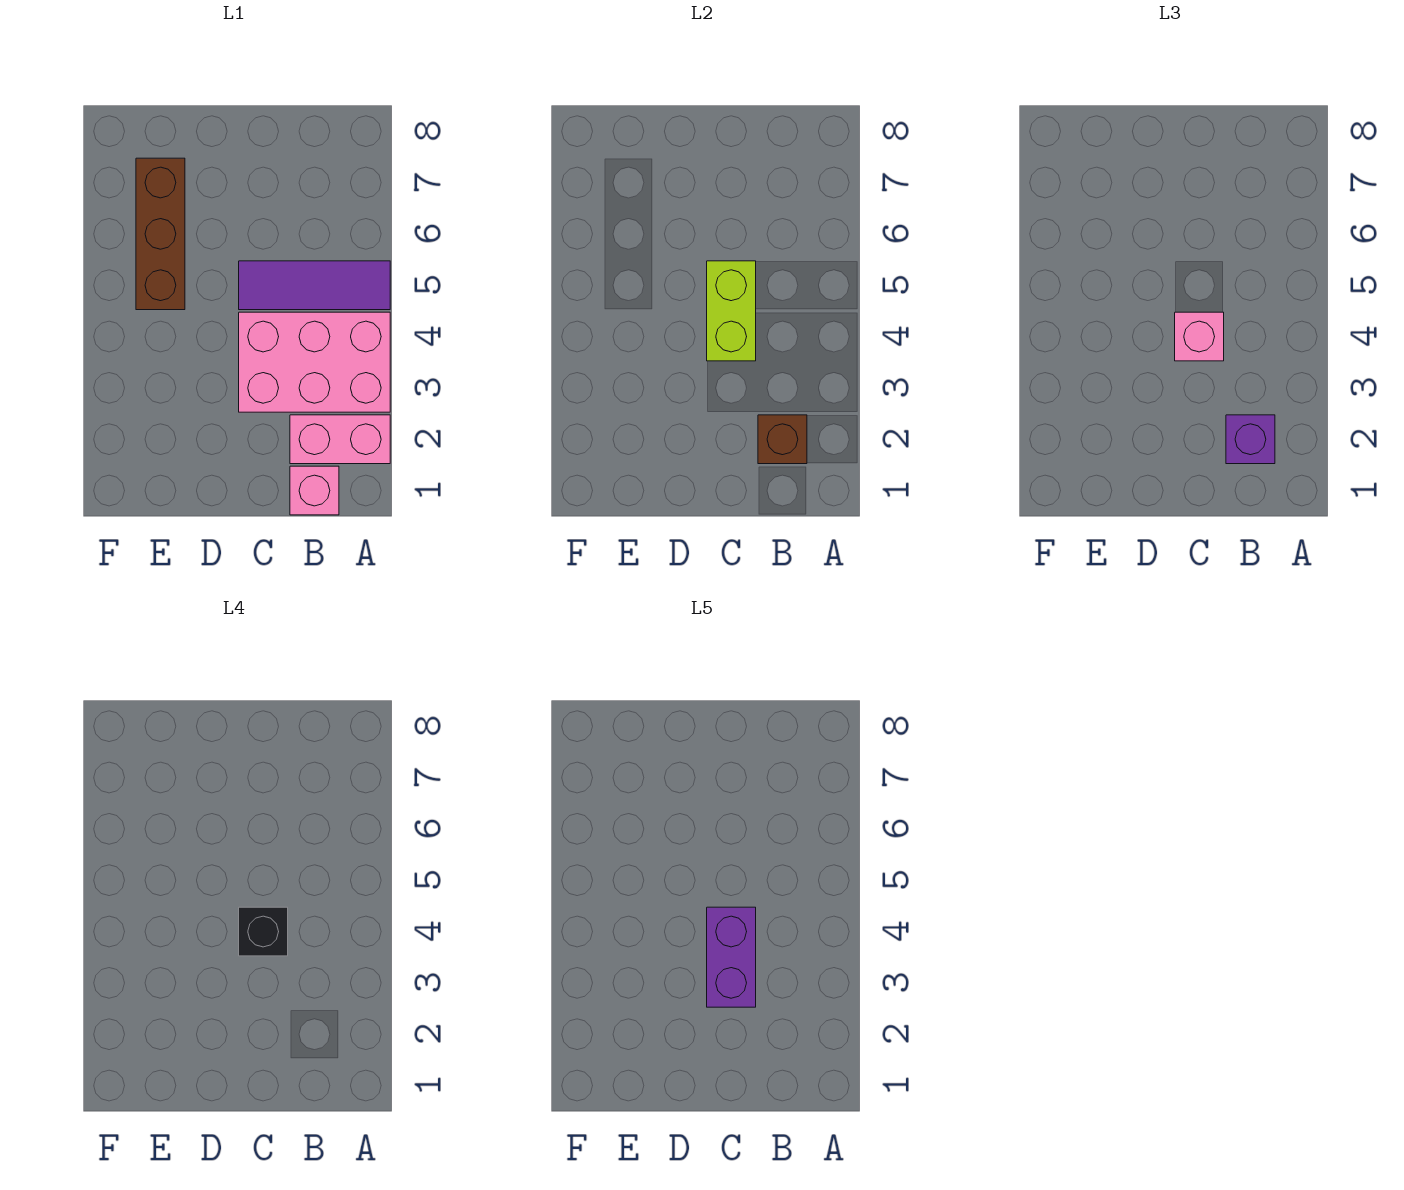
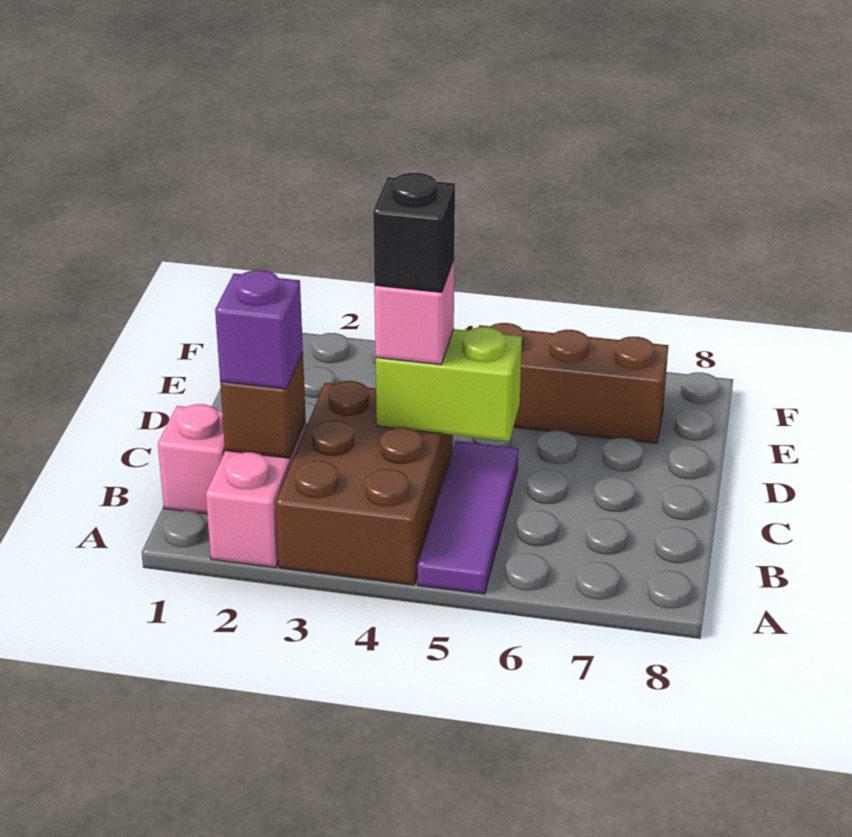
pink 2x3 brick [239,312,390,412] -> brown 2x3 brick [276,381,453,585]
purple 1x2 brick [707,907,756,1007] -> none

